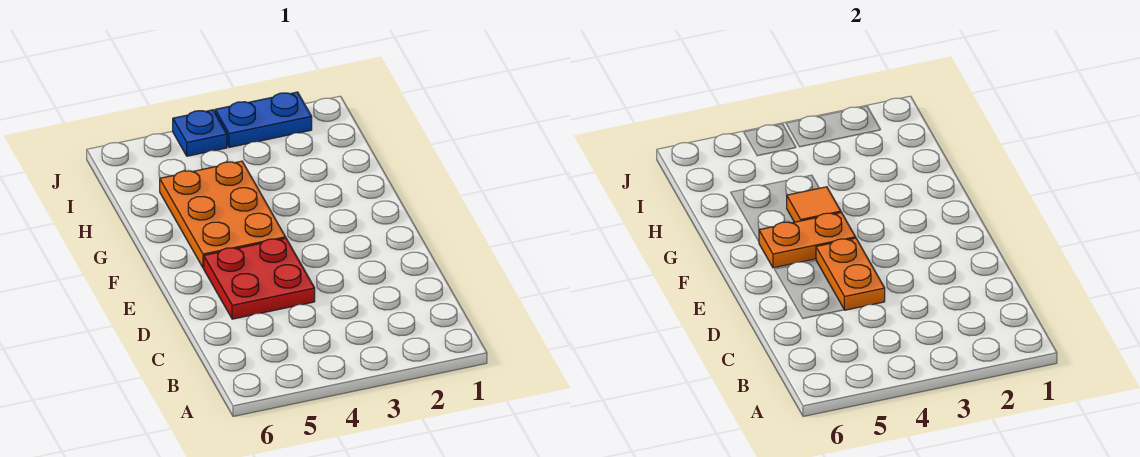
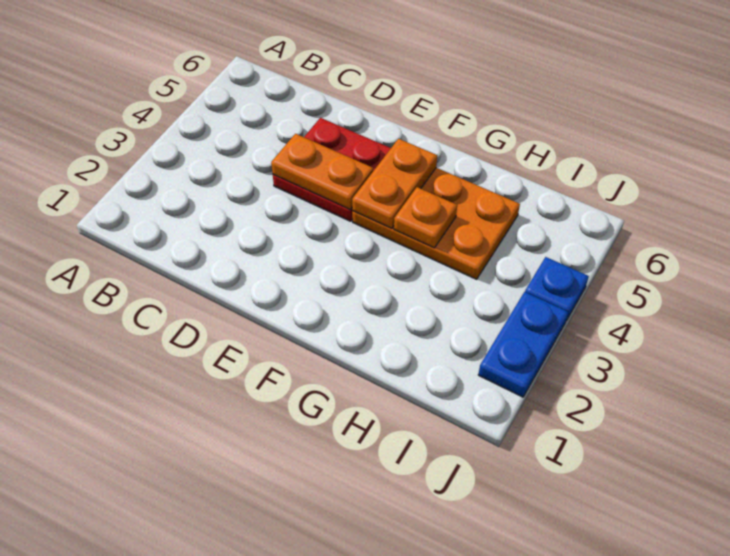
orange 1x1 tile [787,187,841,222] -> orange 1x1 plate [394,187,457,248]

